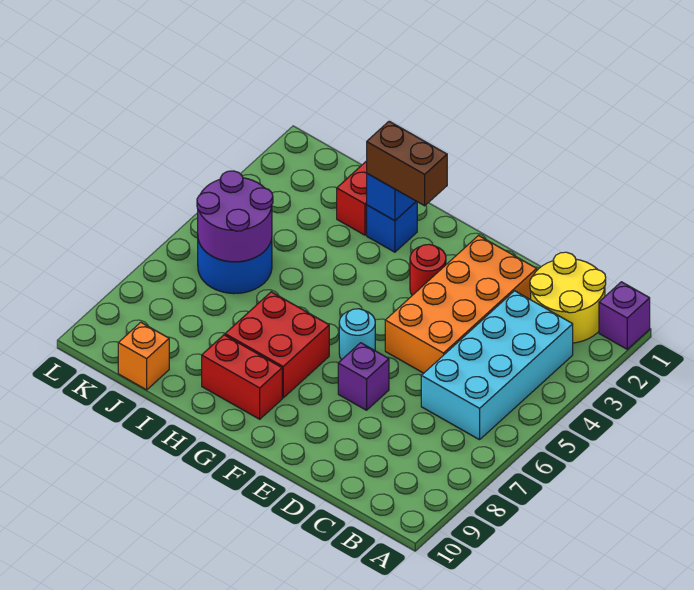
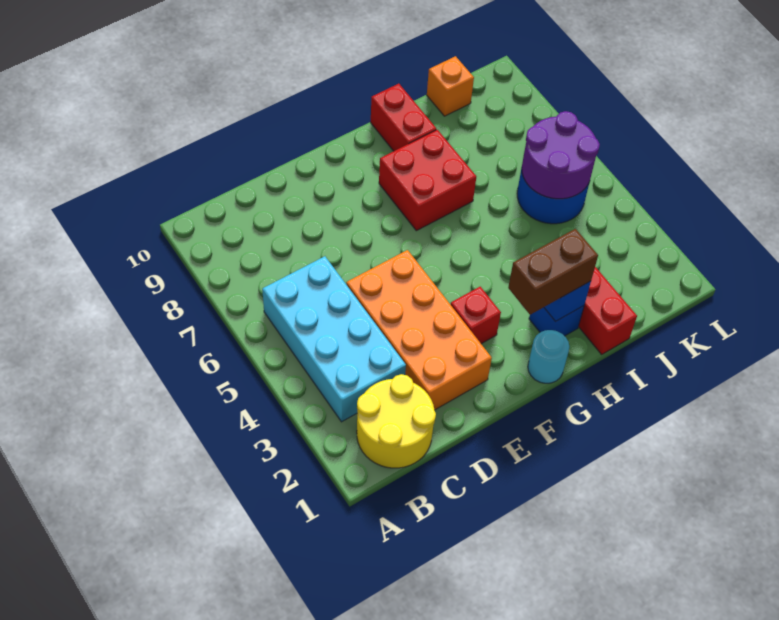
purple 1x1 brick [599,282,650,349] -> none
purple 1x1 brick [338,343,389,410] -> none
red 1x1 round brick [410,244,446,295] -> red 1x1 brick [451,287,501,344]
cyan 1x1 round brick [339,309,375,360] -> cyan 1x1 round brick moved to [528,330,569,383]
red 1x2 brick [202,335,282,419] -> red 1x2 brick turned to [371,84,436,151]

